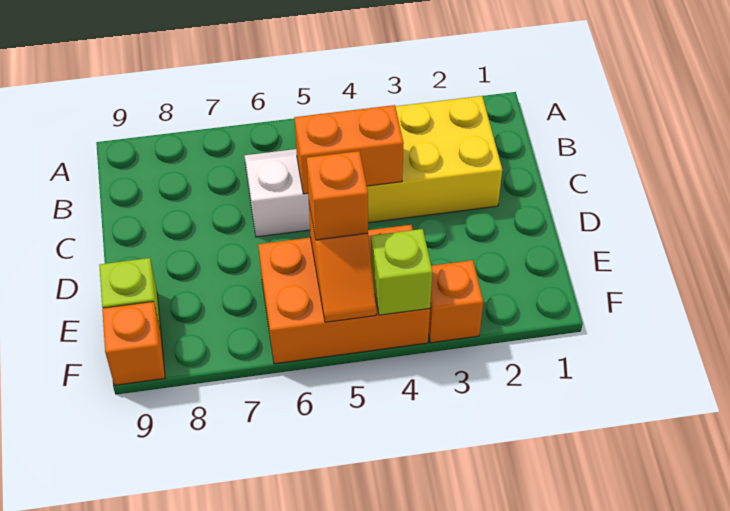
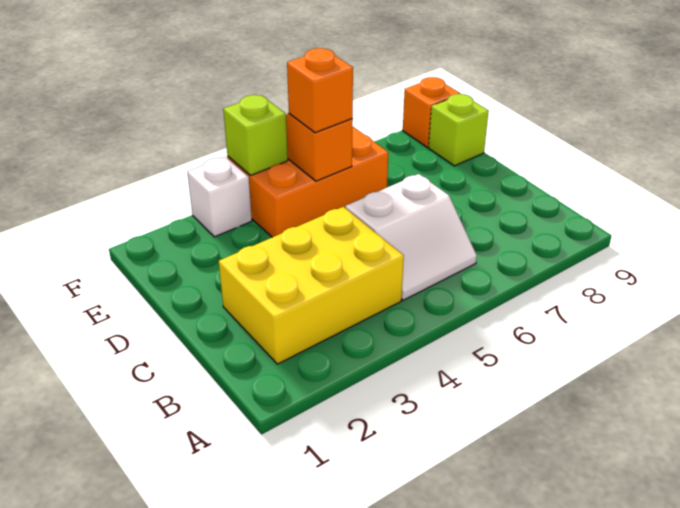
orange 1x2 brick [295,105,404,194] -> none
orange 1x1 brick [428,260,483,343] -> white 1x1 brick [187,157,252,237]

